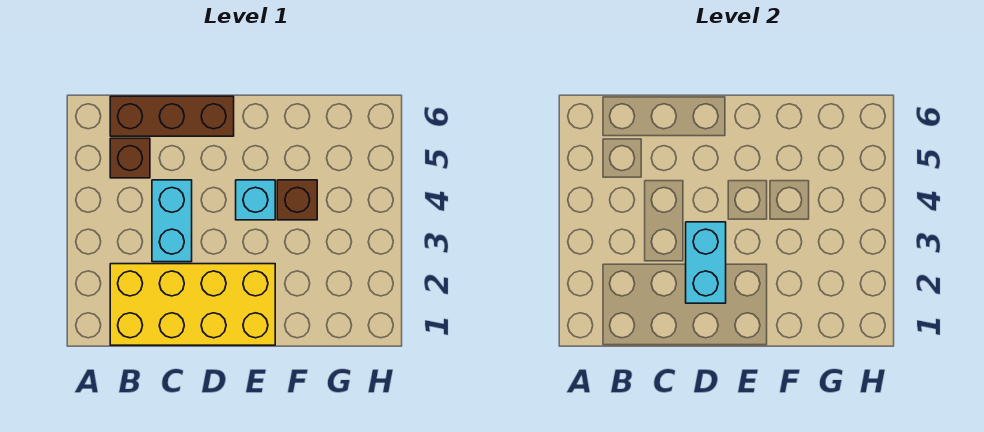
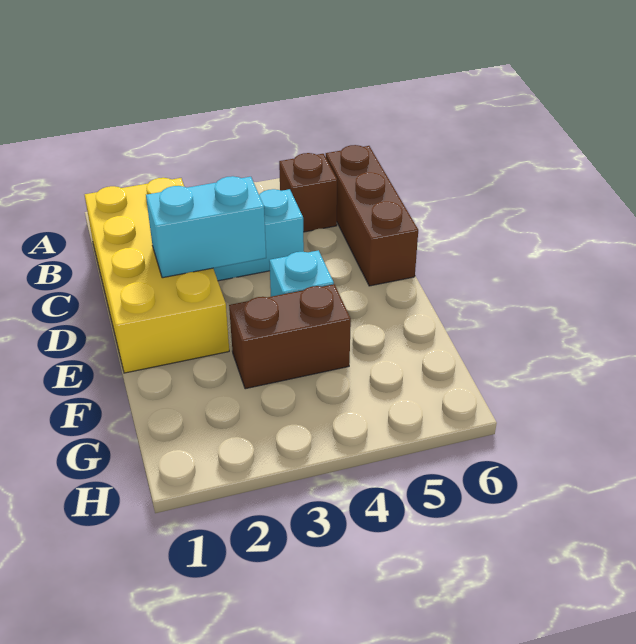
brown 1x1 brick [277,180,317,220] -> brown 1x2 brick [229,284,351,389]

